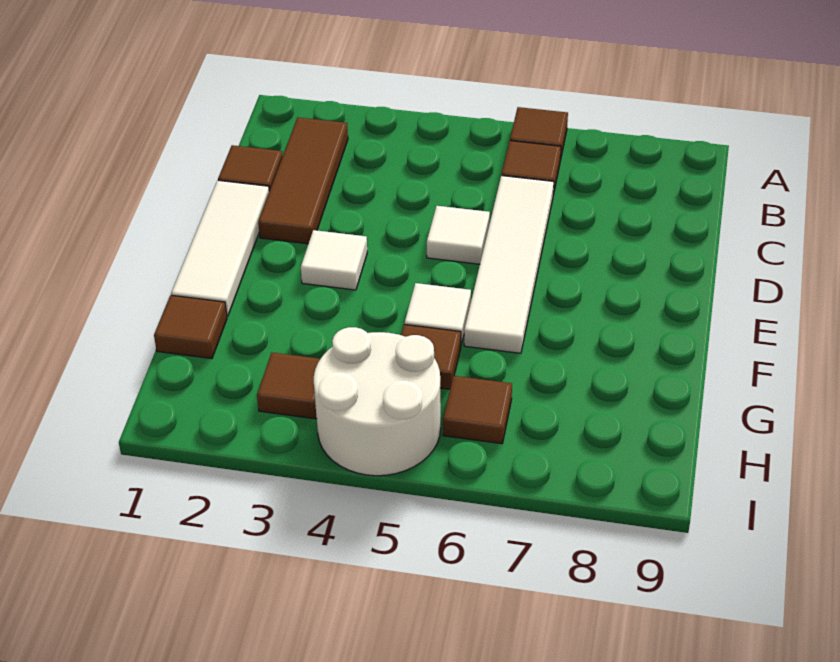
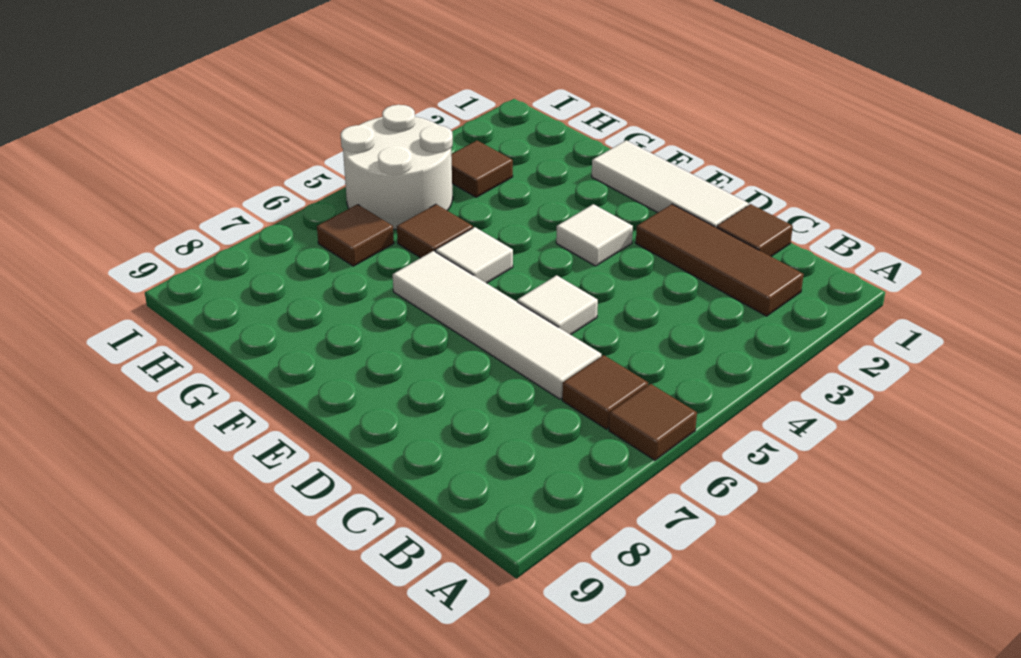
brown 1x1 tile [154,295,227,359] -> none

